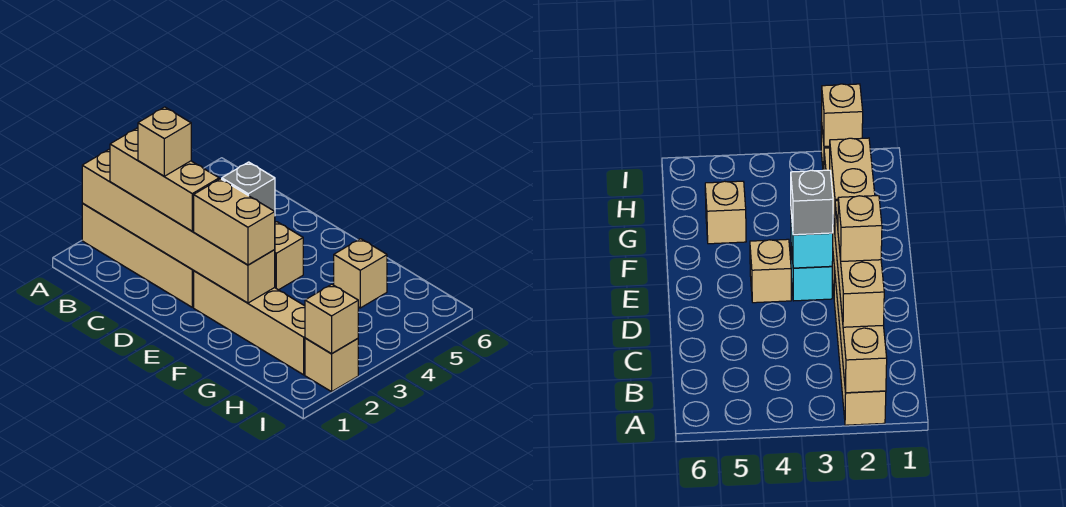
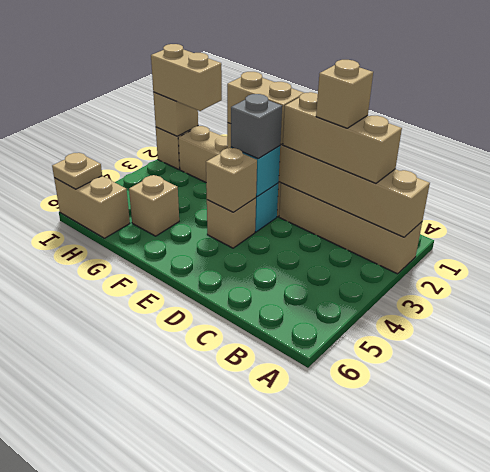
none -> tan 1x1 brick [206,148,257,212]
none -> tan 1x2 brick [151,44,222,111]
none -> tan 1x2 brick [54,176,130,238]
none -> tan 1x1 plate [52,153,102,189]

